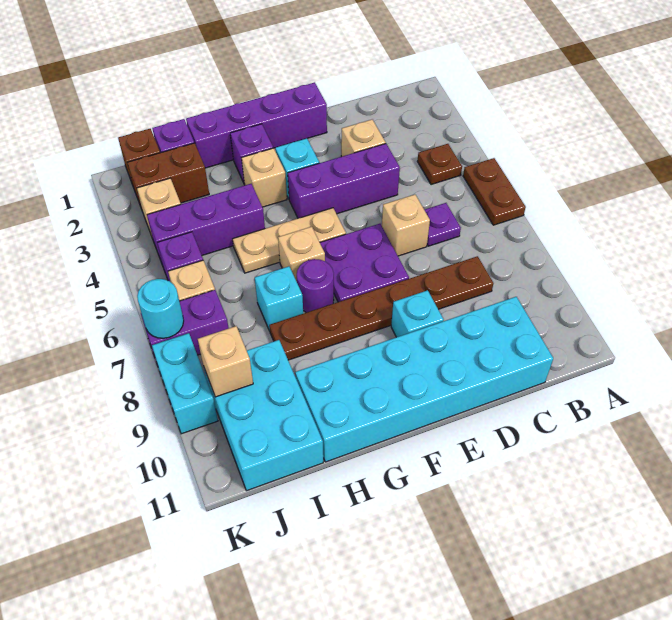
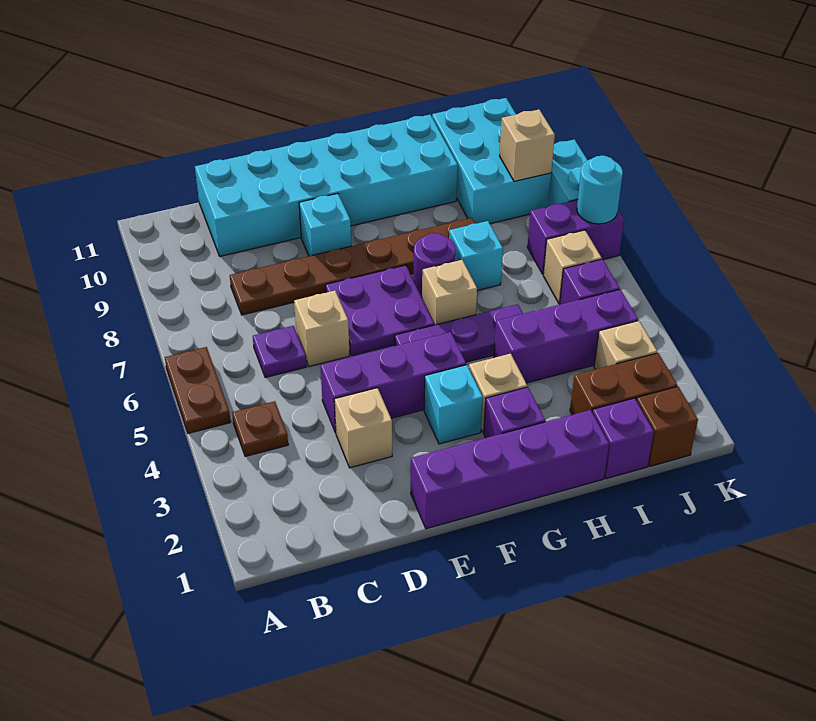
tan 1x3 plate [233,208,346,273] -> purple 1x3 plate [395,304,523,362]

